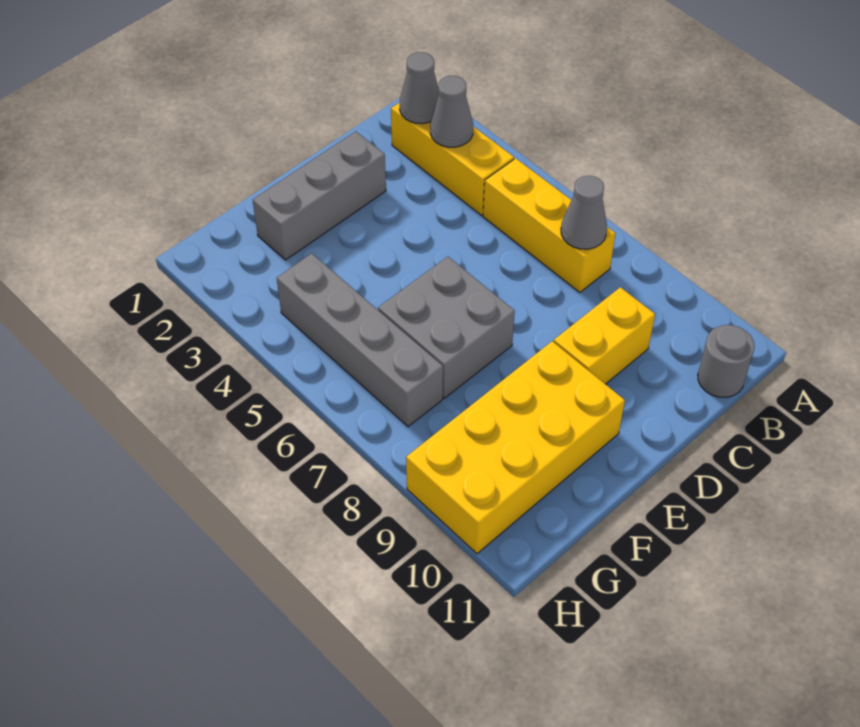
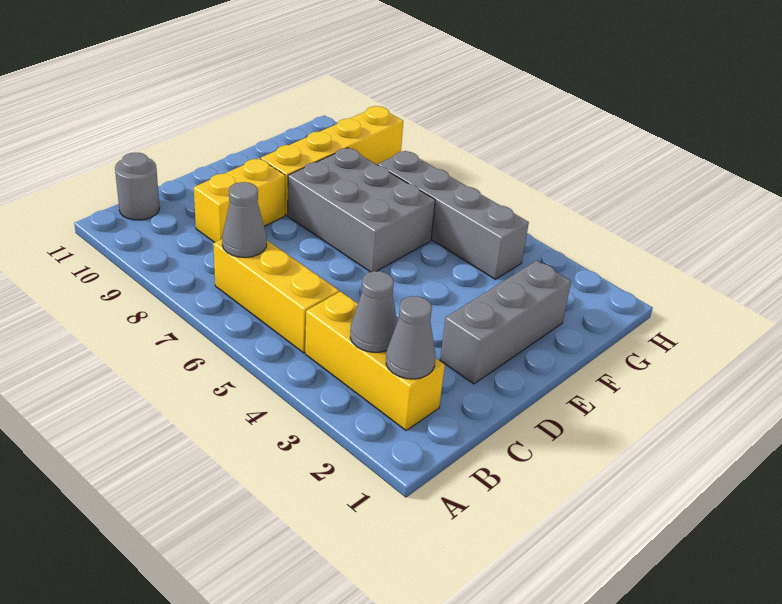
grey 2x2 brick [378,257,515,398] -> grey 2x3 brick [288,148,435,272]
yellow 2x4 brick [406,341,625,554] -> yellow 1x4 brick [261,106,403,215]

